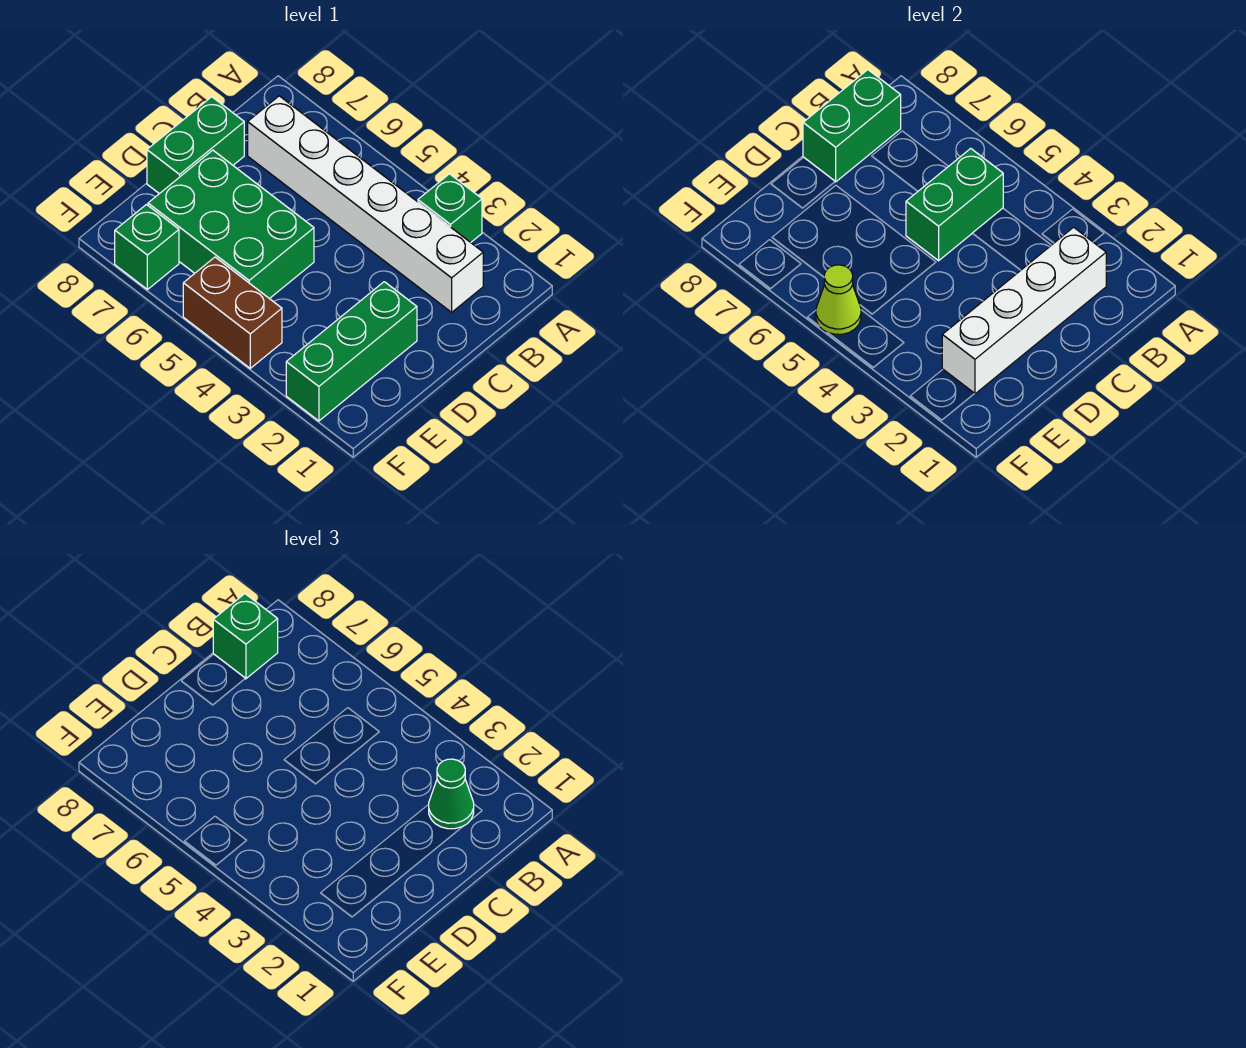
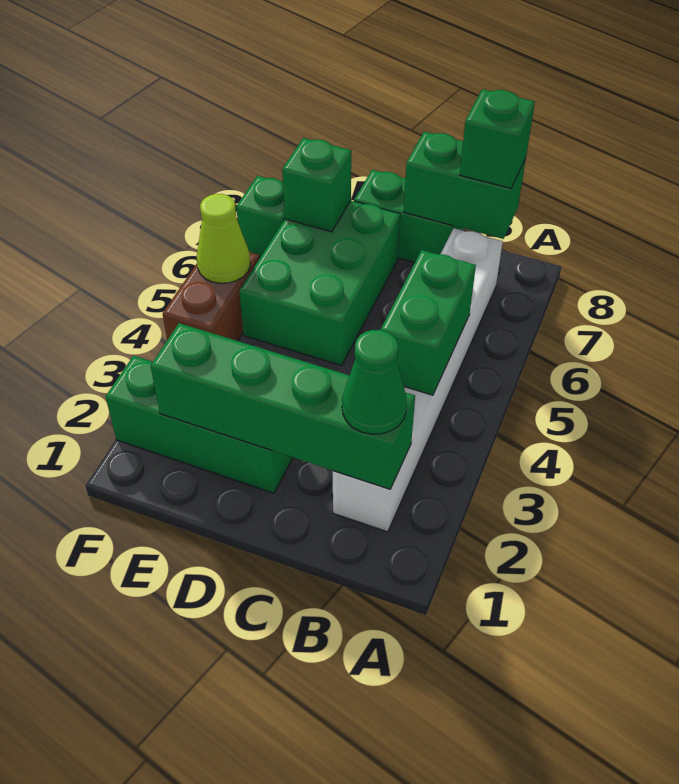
green 1x1 brick [418,174,482,242] -> green 1x1 brick moved to [282,138,351,232]
white 1x4 brick [942,227,1106,394] -> green 1x4 brick [151,323,415,489]
green 1x2 brick [906,149,1003,261] -> green 1x2 brick turned to [381,250,476,395]

